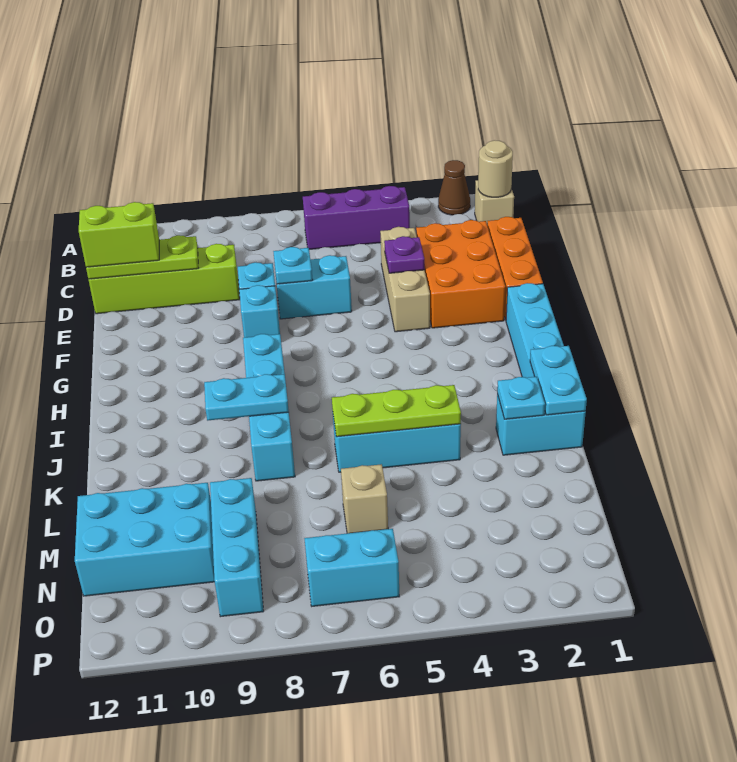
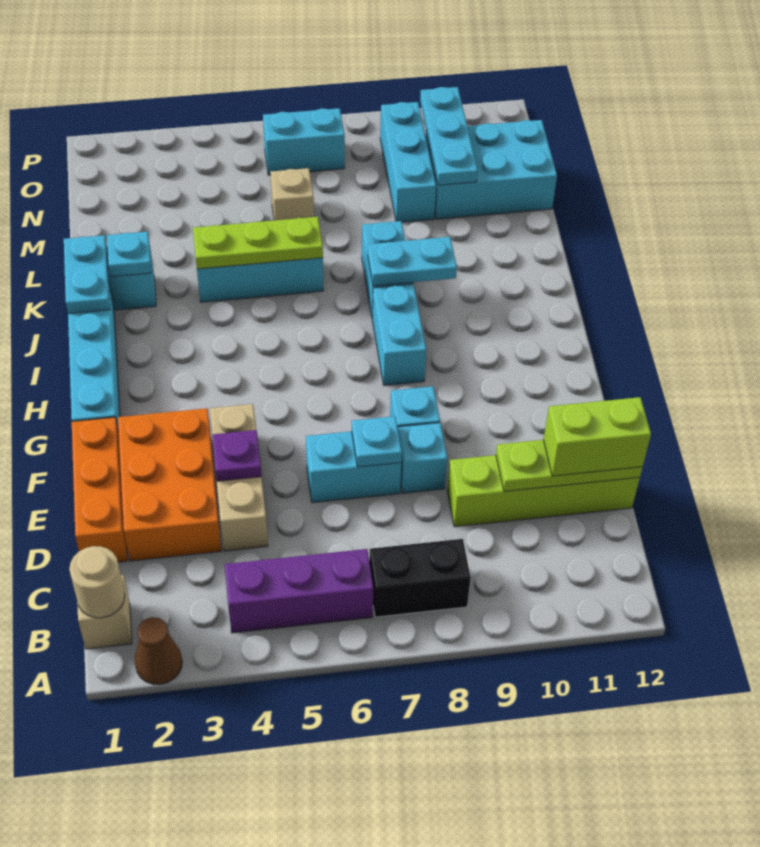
none -> black 1x2 brick [369,539,471,617]
none -> cyan 1x3 plate [420,87,478,185]

